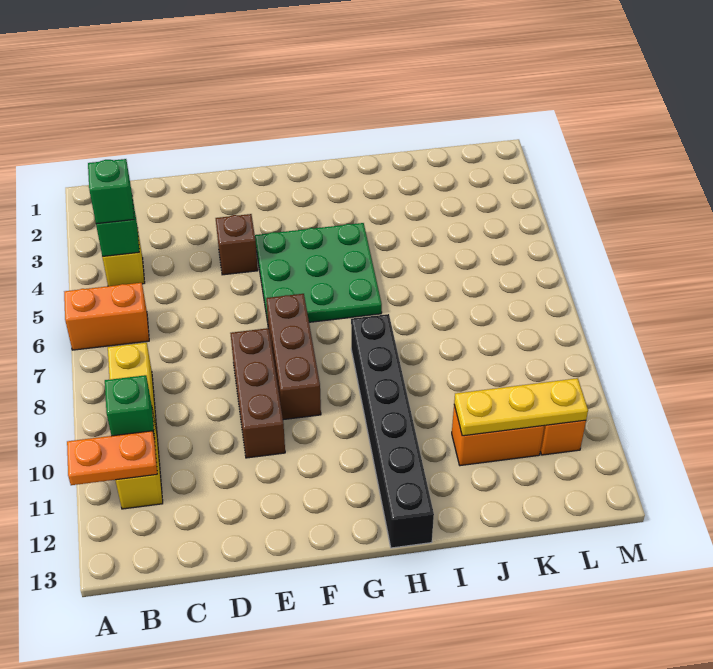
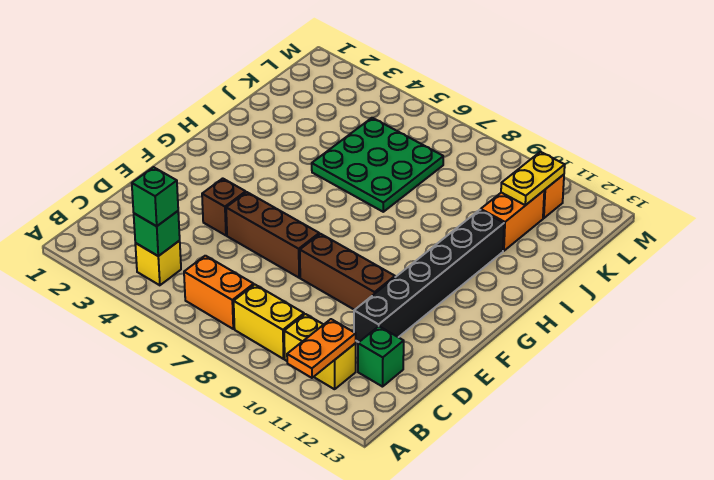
orange 1x2 brick [64,283,149,350] -> orange 1x2 brick turned to [184,256,254,329]
green 1x1 brick [105,375,154,436] -> green 1x1 brick moved to [358,326,404,387]
green 3x3 plate [255,223,382,322] -> green 3x3 plate moved to [312,118,443,212]
brown 1x3 brick [266,294,321,420] -> brown 1x3 brick moved to [226,192,319,278]
black 1x6 brick [351,314,434,548] -> black 1x6 brick turned to [354,210,504,342]
yellow 1x3 plate [454,378,588,436] -> yellow 1x2 plate [501,152,565,205]

